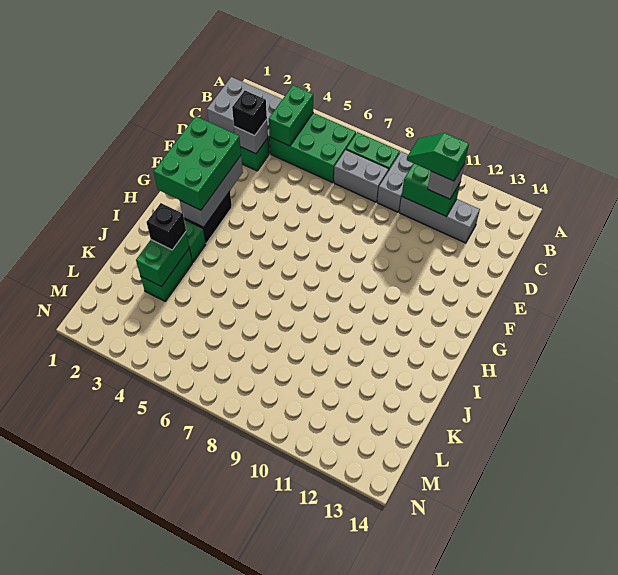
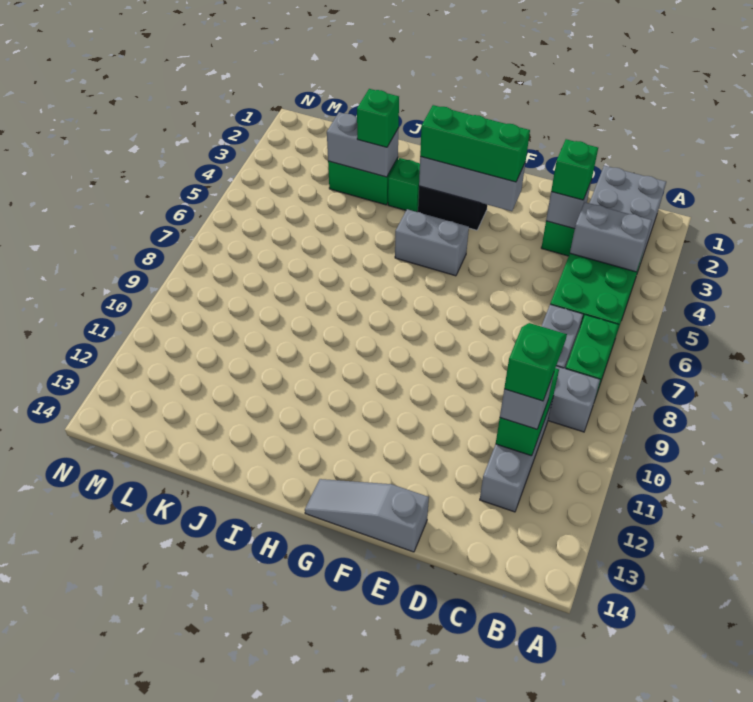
green 1x2 brick [269,85,313,146] -> grey 1x2 brick [570,202,652,272]
black 1x1 brick [232,91,267,135] -> green 1x1 brick [551,139,598,200]
none -> grey 1x3 slope [305,479,429,552]
green 2x3 brick [154,116,241,210] -> green 1x3 brick [420,105,530,182]
none -> grey 1x2 brick [395,209,469,276]
green 1x2 brick [136,232,189,287] -> grey 1x2 brick [327,112,399,177]
black 1x1 brick [147,203,186,250] -> green 1x1 brick [357,89,399,147]

